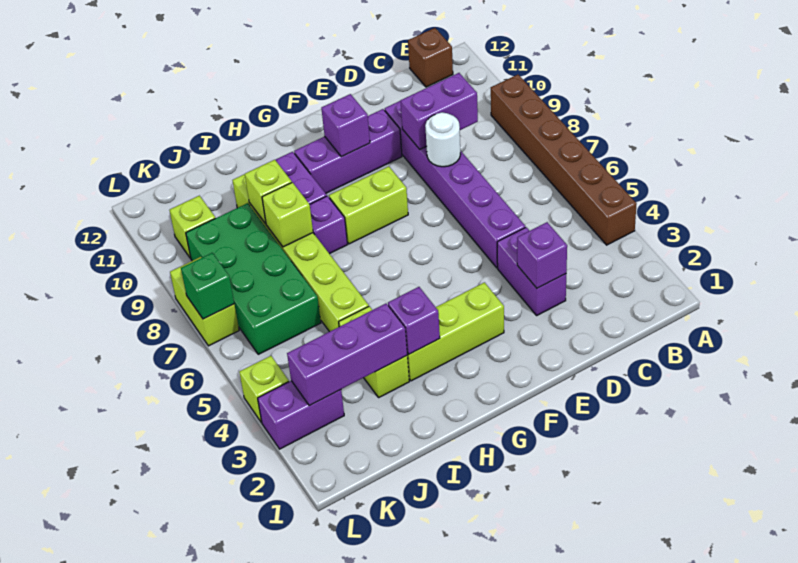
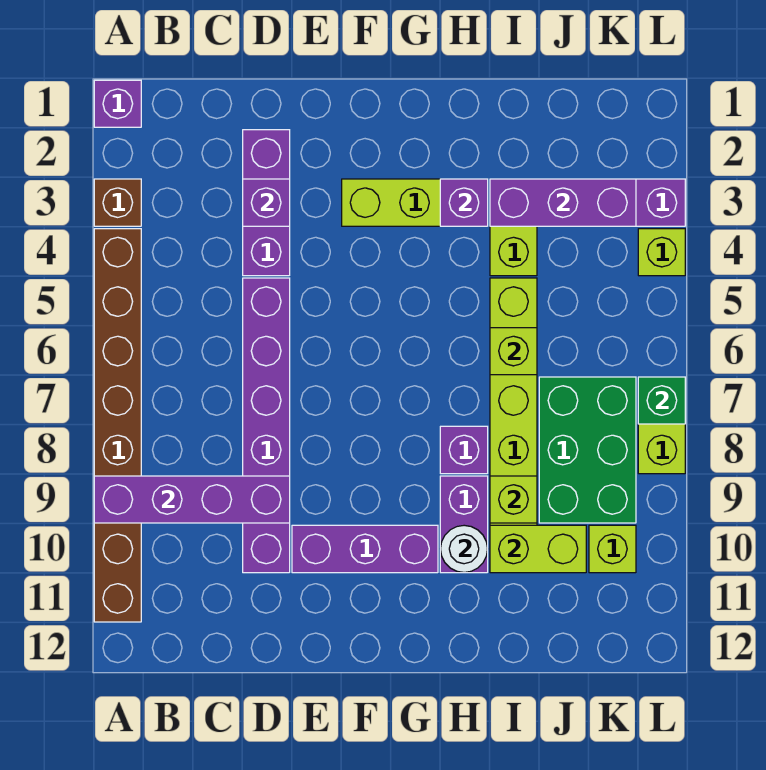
brown 1x6 brick [491,75,637,245] -> brown 1x8 brick [94,229,141,622]
brown 1x1 brick [408,28,453,87] -> brown 1x1 brick moved to [94,179,141,226]
purple 1x2 brick [400,73,478,149] -> purple 1x4 brick [94,476,290,523]
purple 1x2 brick [497,227,566,315] -> purple 1x3 brick [243,130,290,276]
white 1x1 round brick [425,112,460,167] -> white 1x1 round brick moved to [440,525,488,572]
lime 1x2 brick [329,166,408,244] -> lime 1x2 brick moved to [490,525,586,573]
purple 1x1 brick [321,94,370,157] -> purple 1x1 brick moved to [94,80,141,127]
lime 1x1 brick [262,182,313,247] -> lime 1x1 brick moved to [490,328,537,375]
green 2x4 brick [186,203,321,354] -> green 2x3 brick [539,377,636,523]

